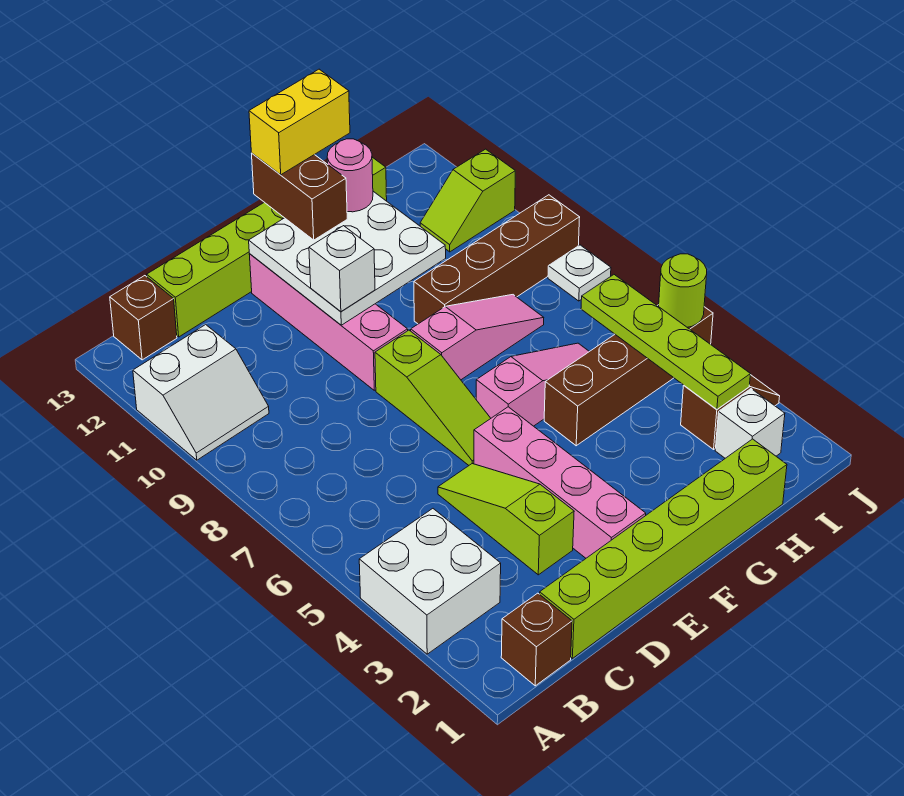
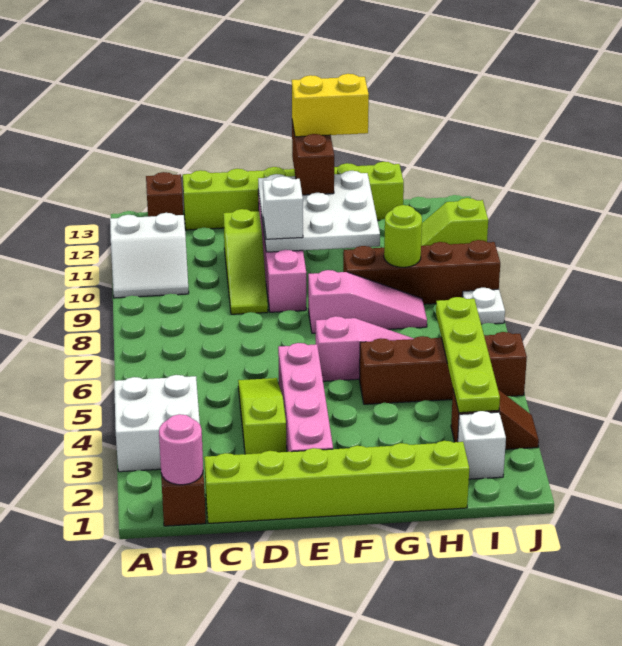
lime 1x3 slope [375,330,491,465] -> lime 1x3 slope moved to [223,209,268,314]
pink 1x1 round brick [327,139,373,212] -> pink 1x1 round brick moved to [159,414,203,485]
lime 1x1 round brick [659,254,707,327] -> lime 1x1 round brick moved to [384,205,422,267]

